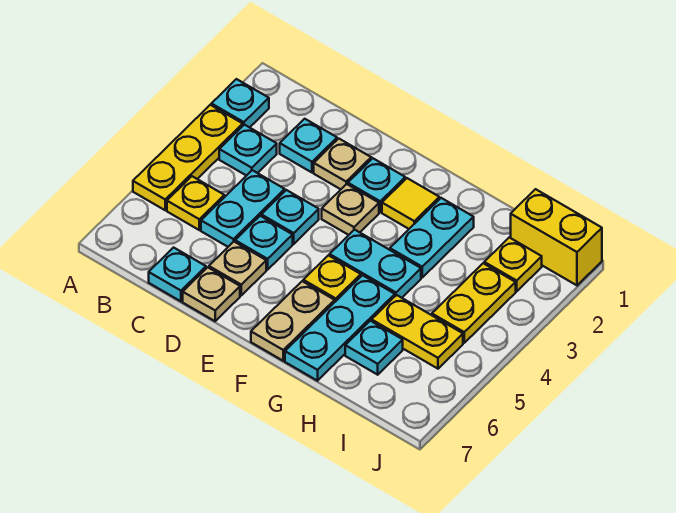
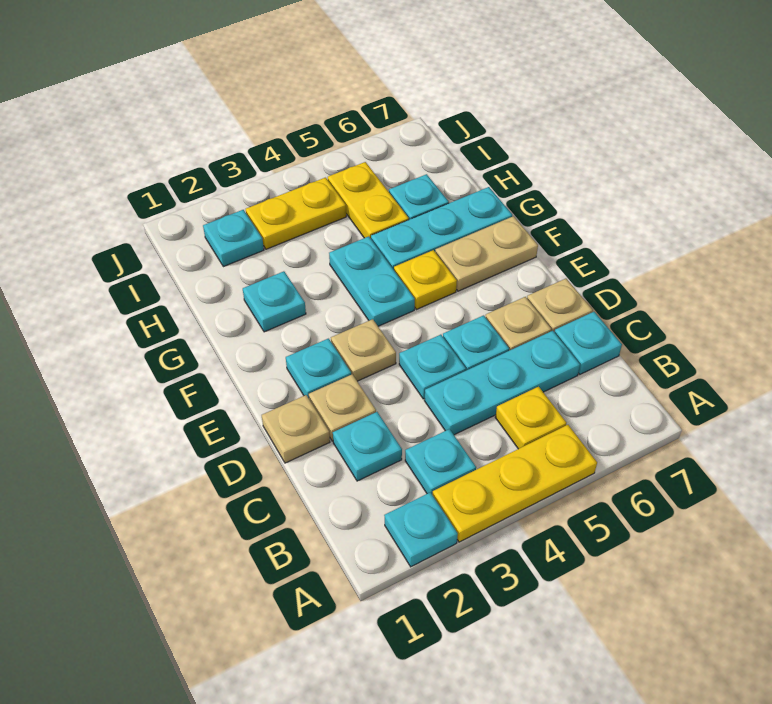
cyan 1x2 plate [201,170,285,247] -> cyan 1x3 plate [424,331,580,435]
none -> tan 1x1 plate [262,395,330,463]
yellow 1x1 tile [382,178,439,229] -> none
cyan 1x2 plate [390,198,474,277] -> cyan 1x1 plate [243,271,306,332]
yellow 1x2 brick [511,189,602,285] -> none
yellow 1x1 plate [484,237,542,291] -> cyan 1x1 plate [203,210,264,267]

